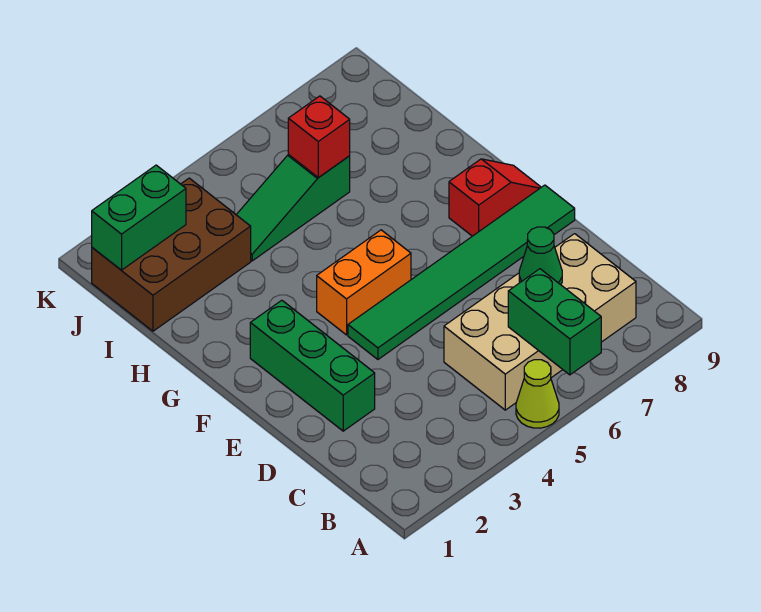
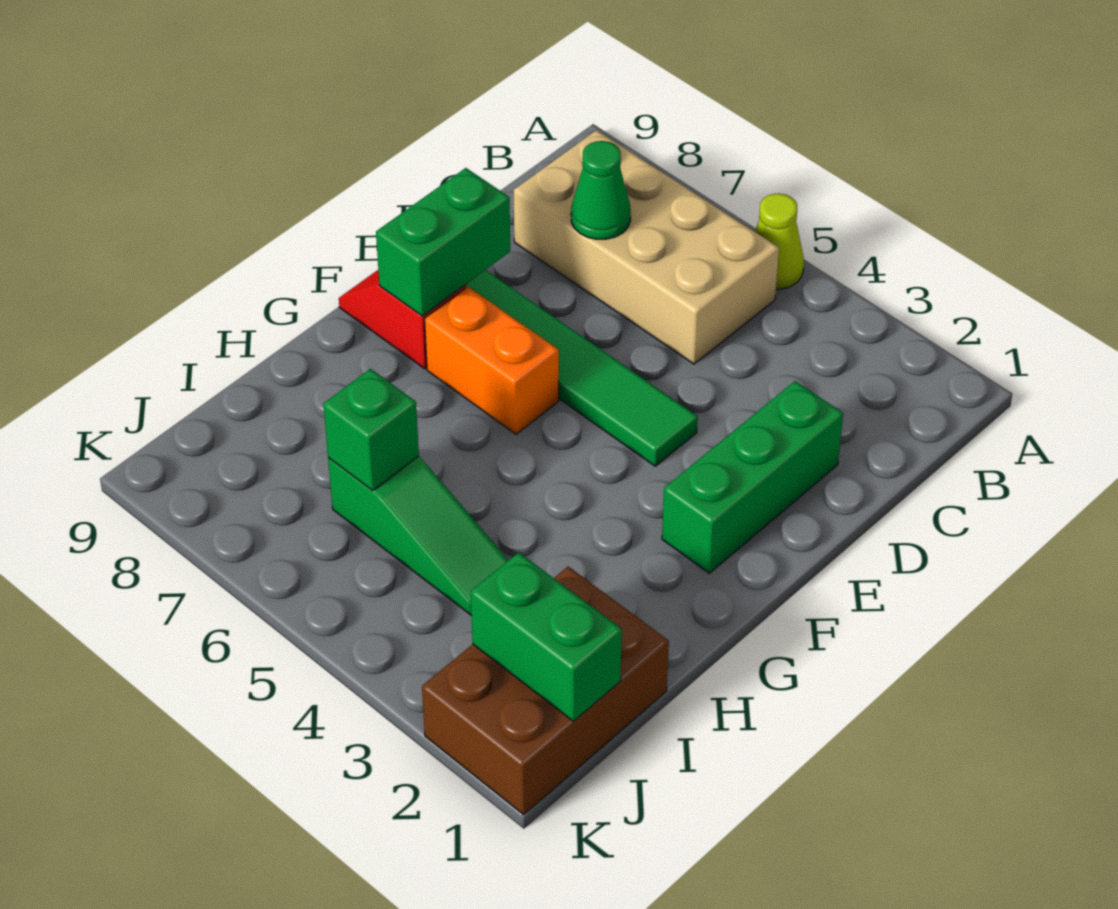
green 1x2 brick [508,269,601,375] -> green 1x2 brick moved to [376,168,510,316]
orange 1x2 brick [317,230,411,335] -> orange 1x2 brick moved to [425,287,559,434]
brown 2x3 brick [92,178,251,331] -> brown 2x3 brick turned to [422,567,669,815]
red 1x1 brick [288,96,350,178] -> green 1x1 brick [323,369,419,491]

